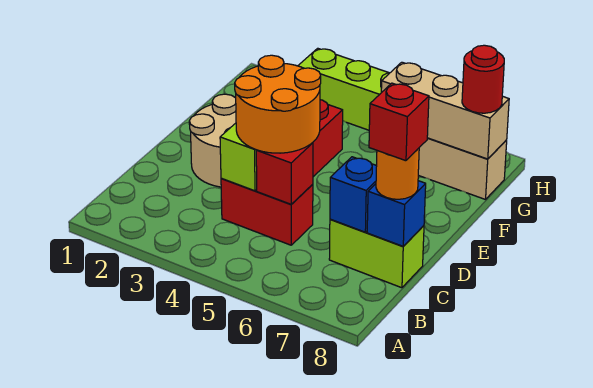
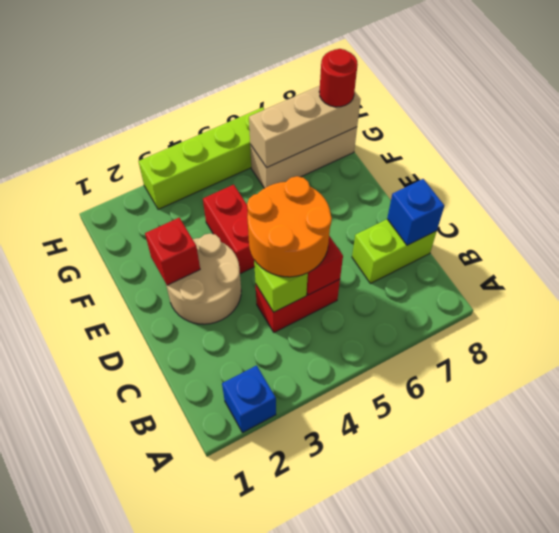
blue 1x1 brick [330,157,377,232] -> blue 1x1 brick moved to [222,365,276,433]
orange 1x1 round brick [376,148,419,199] -> none
red 1x1 brick [369,83,429,161] -> red 1x1 brick moved to [145,218,200,285]

